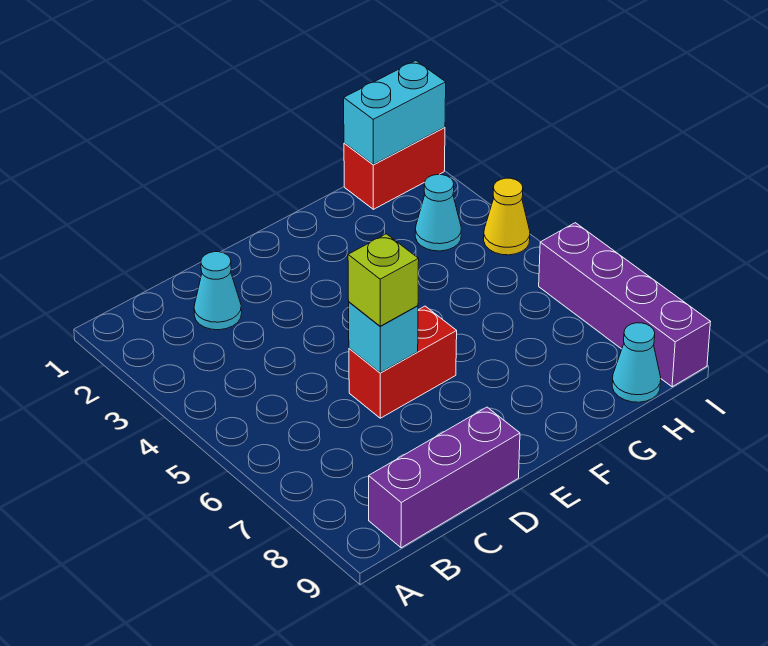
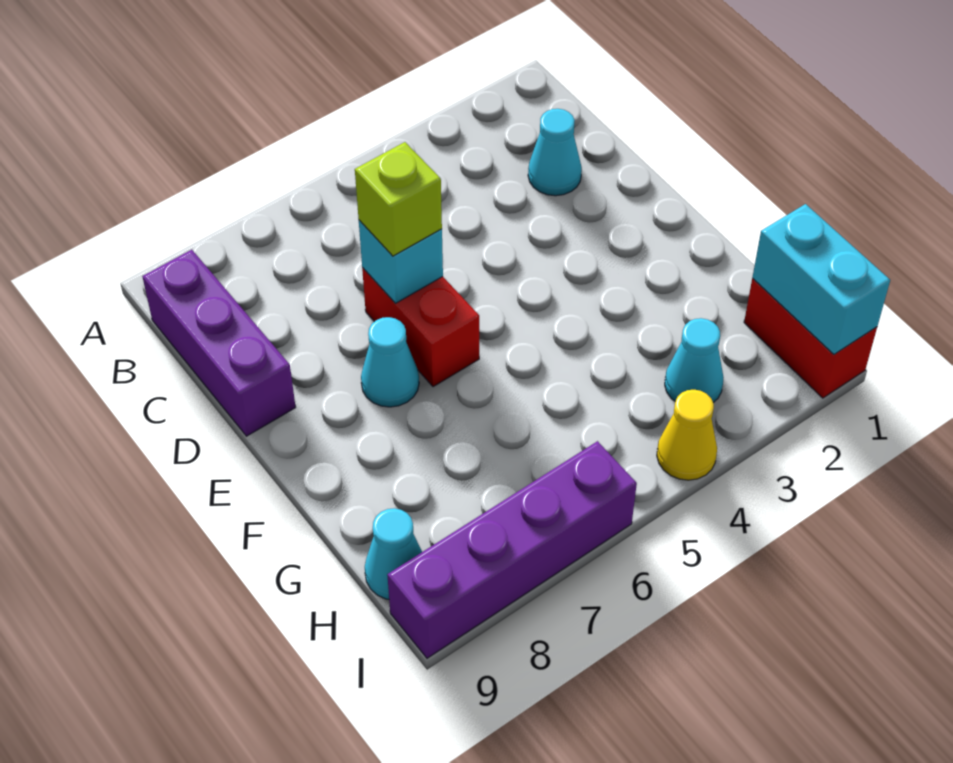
none -> cyan 1x1 cone [361,317,419,407]

